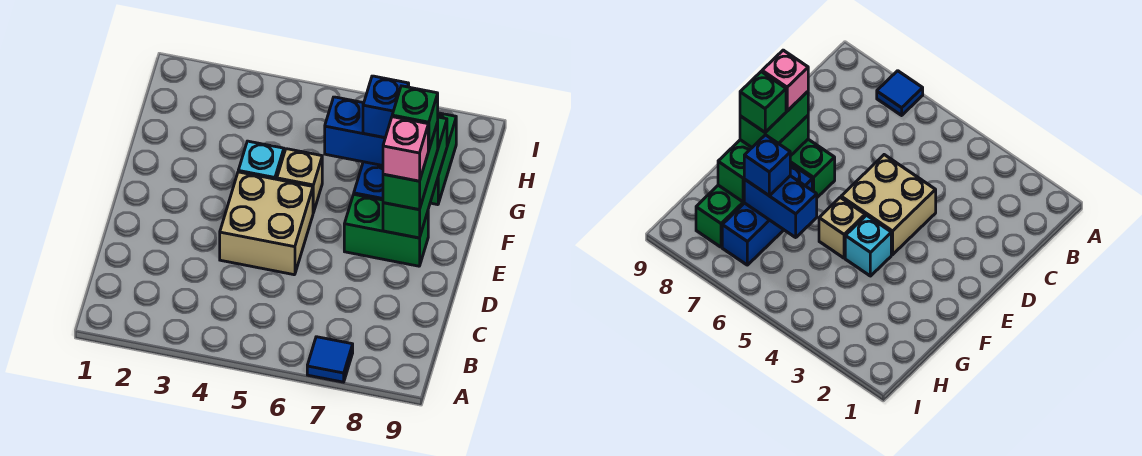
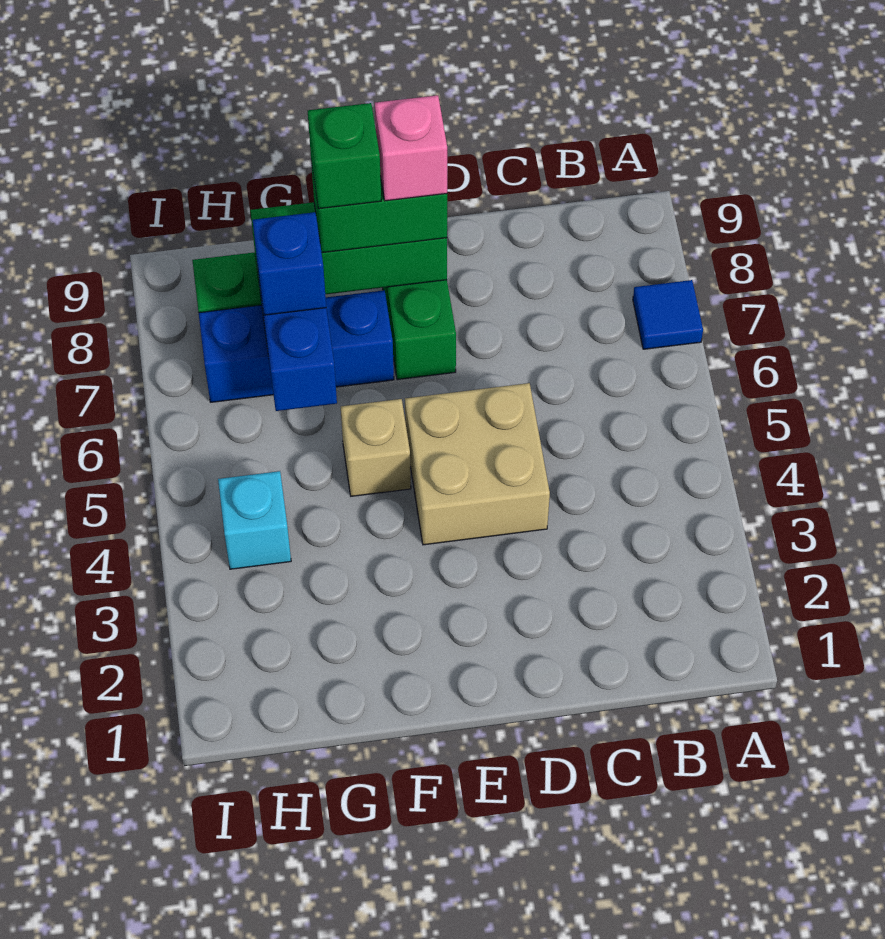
cyan 1x1 brick [238,141,284,179] -> cyan 1x1 brick moved to [218,471,291,569]

